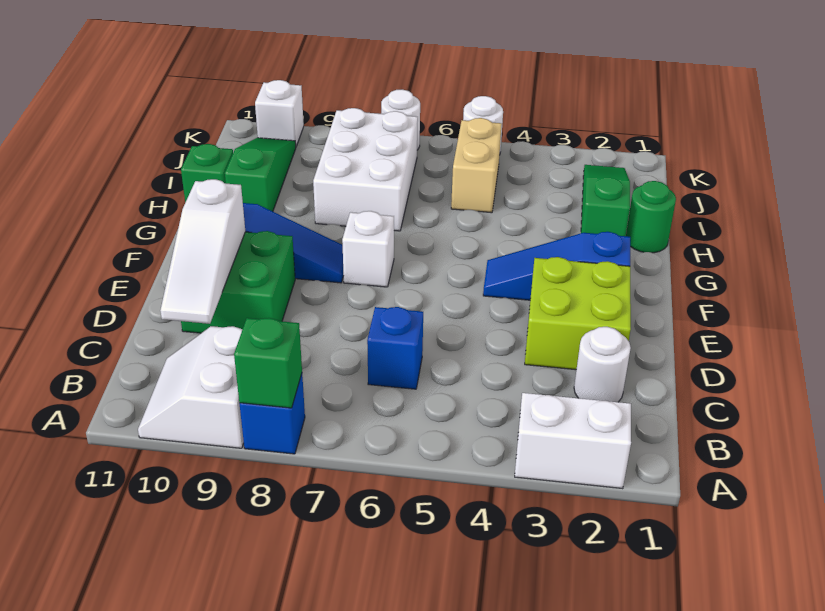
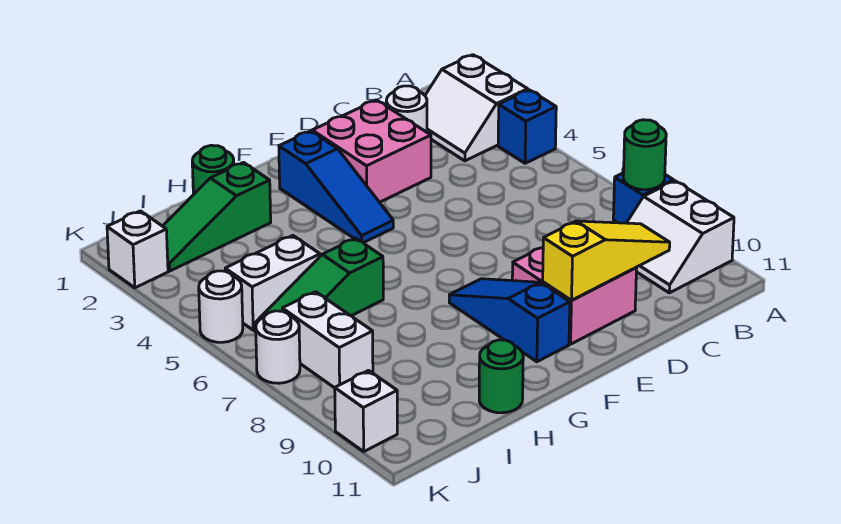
green 1x1 brick [234,318,302,408] -> green 1x1 round brick [623,120,666,190]
white 2x2 slope [138,326,244,448] -> white 2x2 slope turned to [627,181,734,293]
blue 1x1 brick [367,307,423,389] -> blue 1x1 brick moved to [498,90,556,163]
white 1x3 slope [160,179,245,324] -> yellow 1x3 slope [543,221,670,300]
lime 2x2 brick [525,257,631,370] -> pink 2x2 brick [312,100,431,202]
green 2x2 brick [181,231,295,333] -> pink 2x2 brick [512,247,637,344]
white 1x1 brick [342,211,394,287] -> white 1x1 brick moved to [107,211,168,288]
white 2x3 brick [313,108,418,231] -> white 1x2 brick [282,292,373,388]
green 1x3 slope [225,138,296,211] -> green 1x3 slope moved to [254,238,383,332]
green 1x1 brick [181,144,233,202] -> green 1x1 round brick [479,340,523,413]
tan 1x2 brick [451,118,502,213] -> white 1x2 brick [225,236,320,330]

